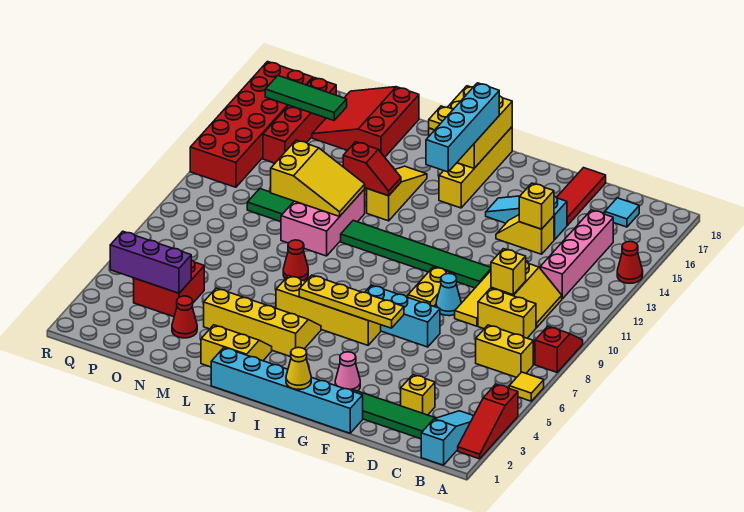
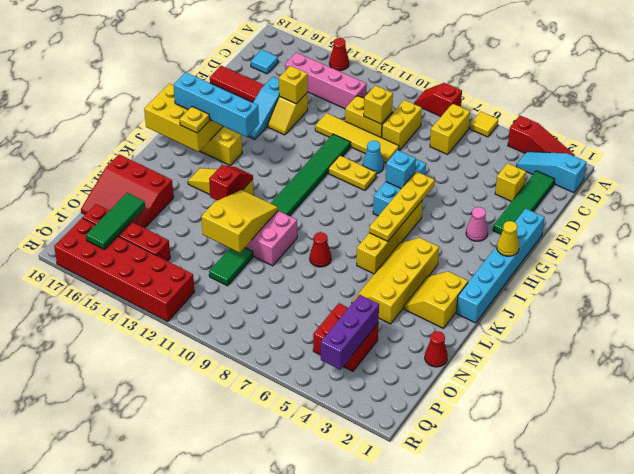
none -> cyan 1x1 brick [386,150,416,189]
red 1x1 cone [172,296,197,338] -> red 1x1 cone moved to [425,331,448,367]

